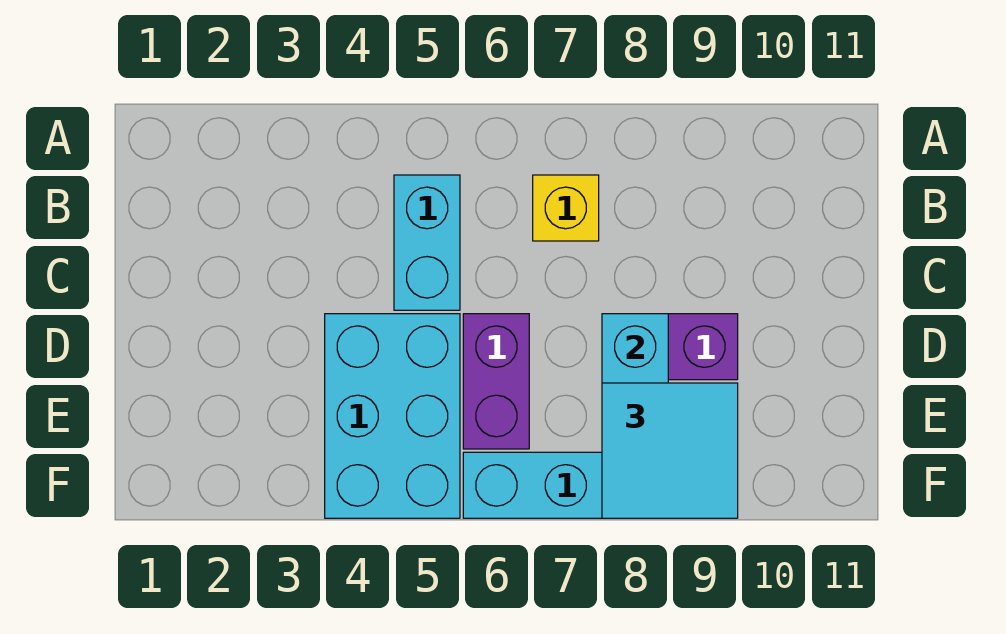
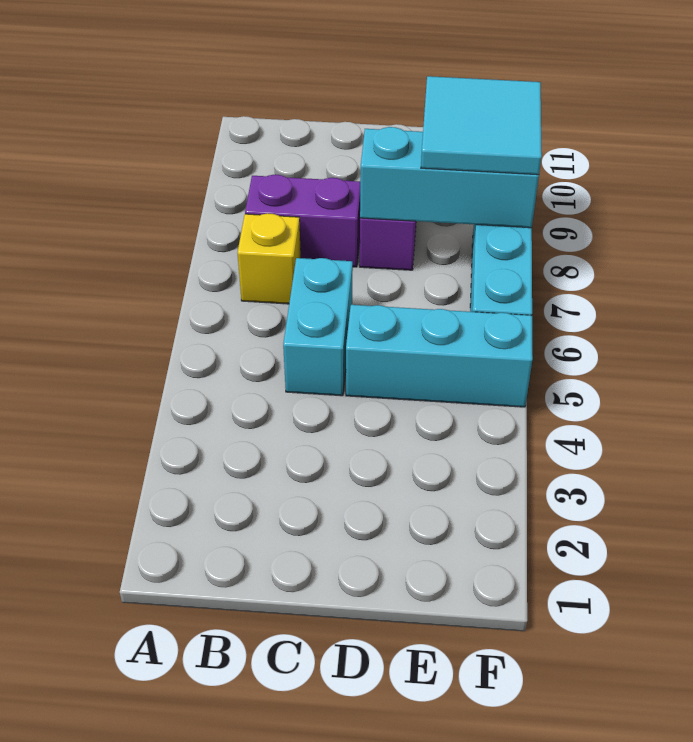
cyan 1x2 brick [394,175,460,310] -> cyan 1x2 brick turned to [283,258,353,396]
cyan 2x3 brick [325,314,460,518] -> cyan 1x3 brick [346,305,533,407]
purple 1x2 brick [463,314,529,449] -> purple 1x2 brick moved to [245,175,360,267]

